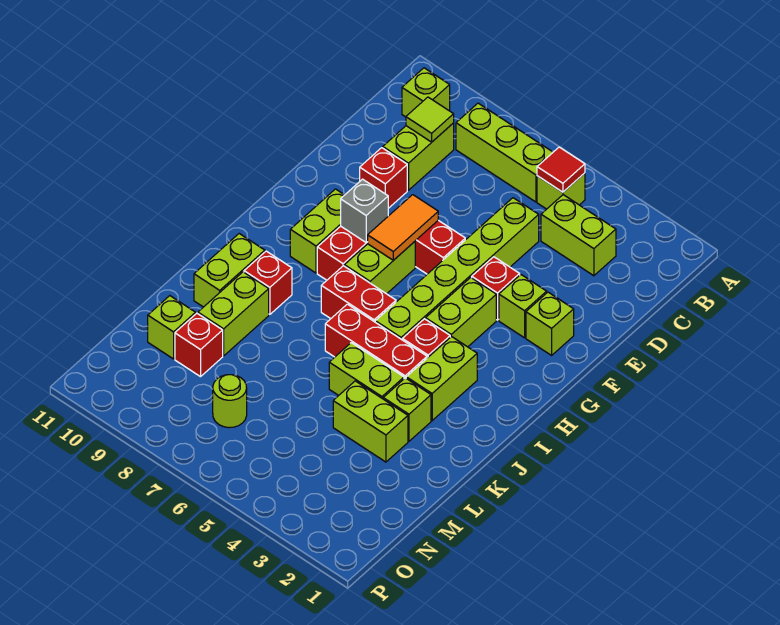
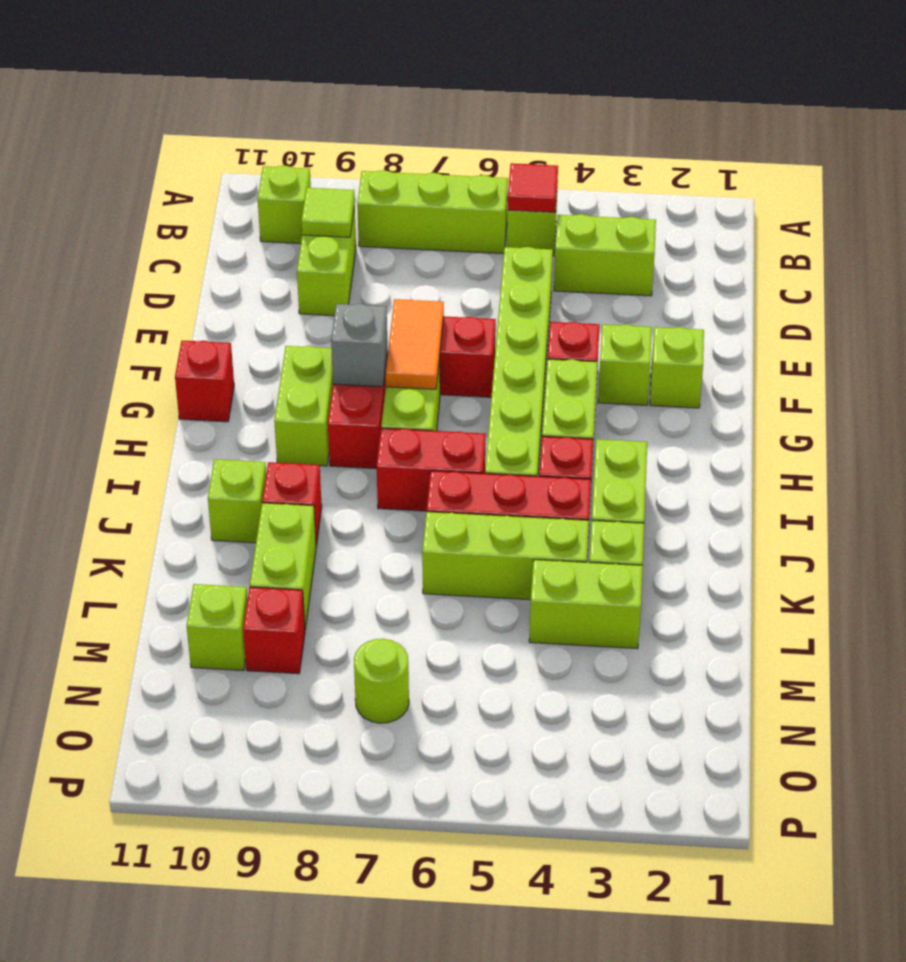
red 1x1 brick [360,148,407,208] -> red 1x1 brick moved to [175,341,234,422]
lime 1x2 brick [194,234,265,307] -> lime 1x1 brick [208,459,266,543]
lime 1x2 brick [329,343,404,399] -> lime 1x3 brick [422,512,589,600]

